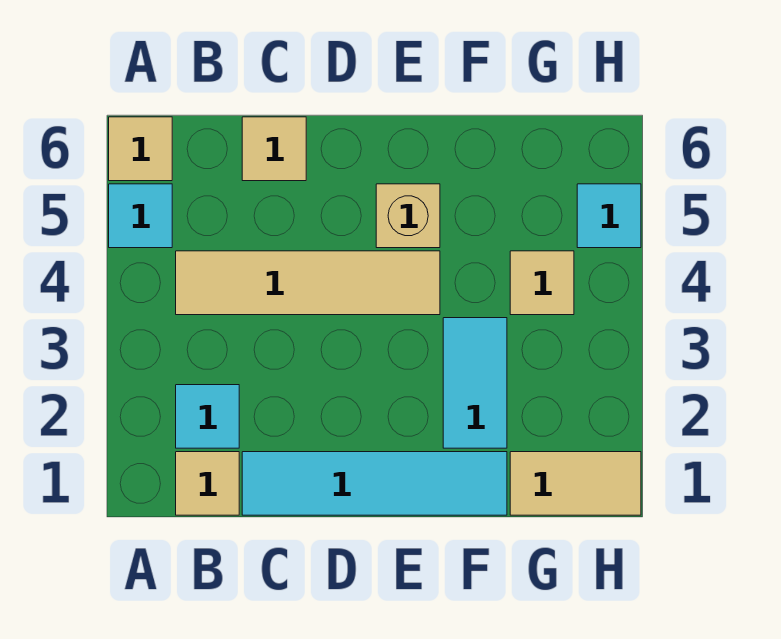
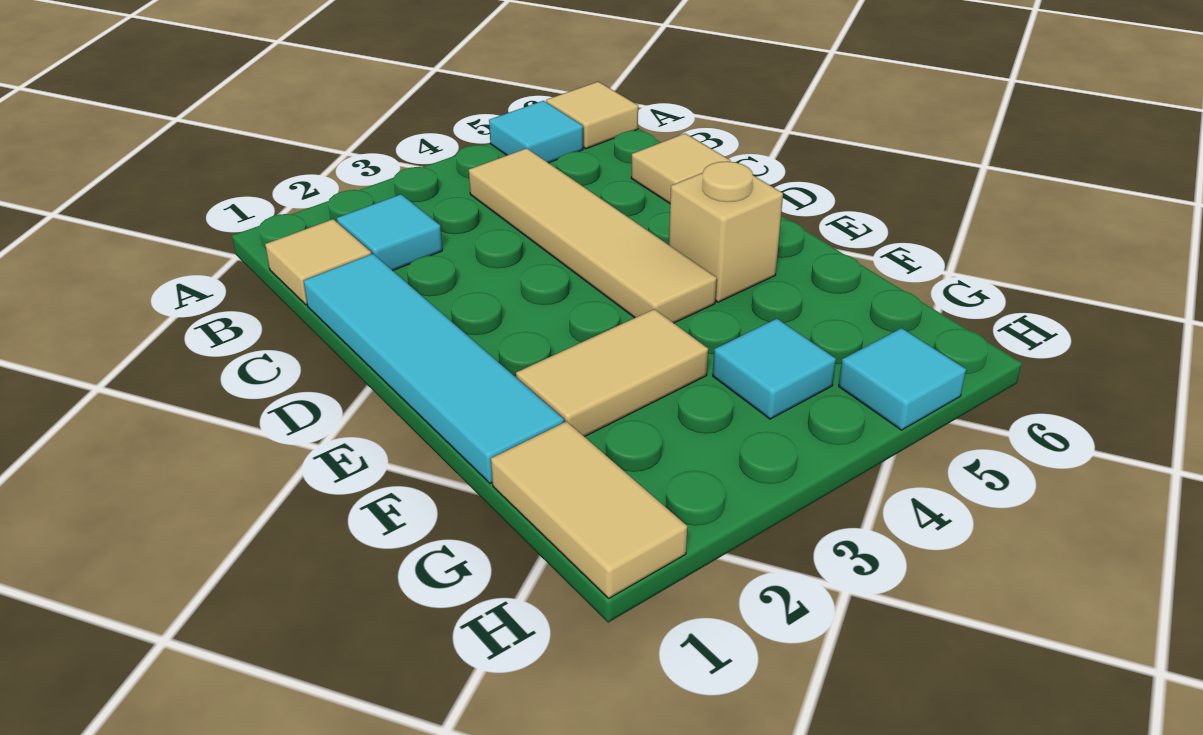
cyan 1x2 tile [443,318,507,448] -> tan 1x2 tile [516,309,708,437]
tan 1x1 tile [510,251,574,315] -> cyan 1x1 tile [713,319,836,419]

